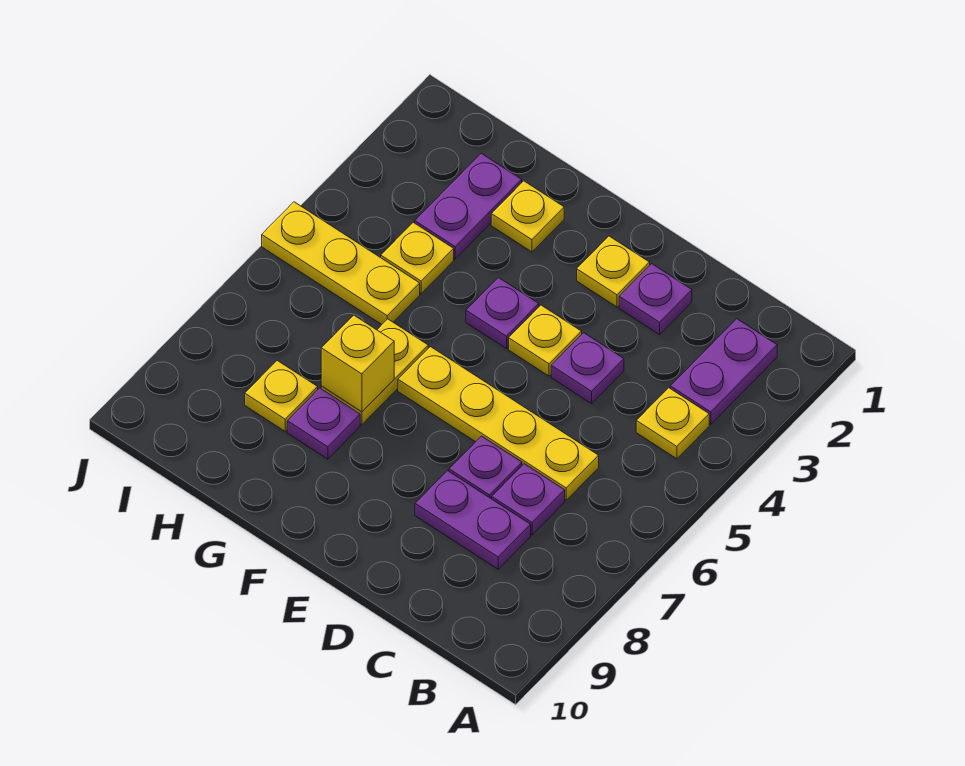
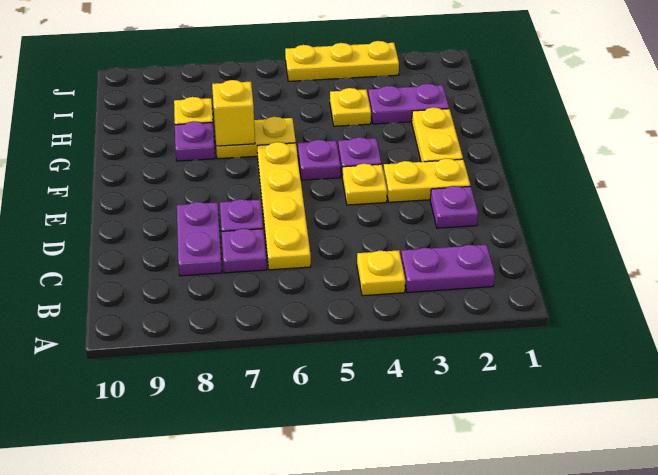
purple 1x1 plate [551,333,624,404] -> purple 1x1 plate moved to [298,140,340,180]
yellow 1x1 plate [577,236,650,307] -> yellow 1x2 plate [383,159,471,202]
yellow 1x1 plate [491,181,564,252] -> yellow 1x2 plate [412,107,463,162]
yellow 1x3 plate [262,202,420,324] -> yellow 1x3 plate turned to [285,41,399,81]

